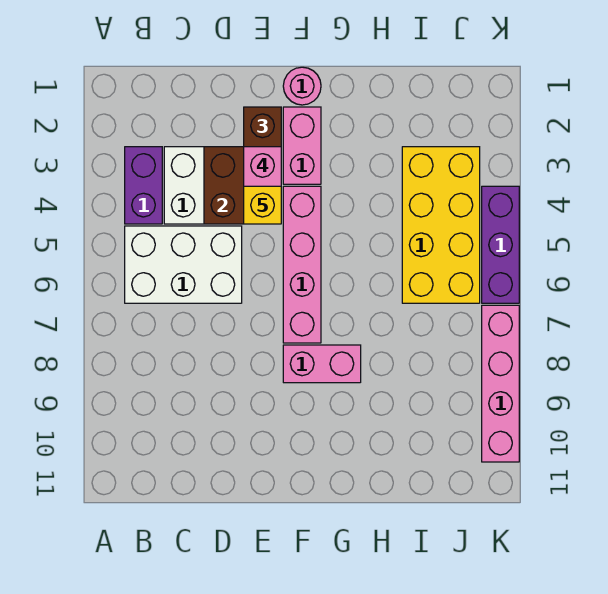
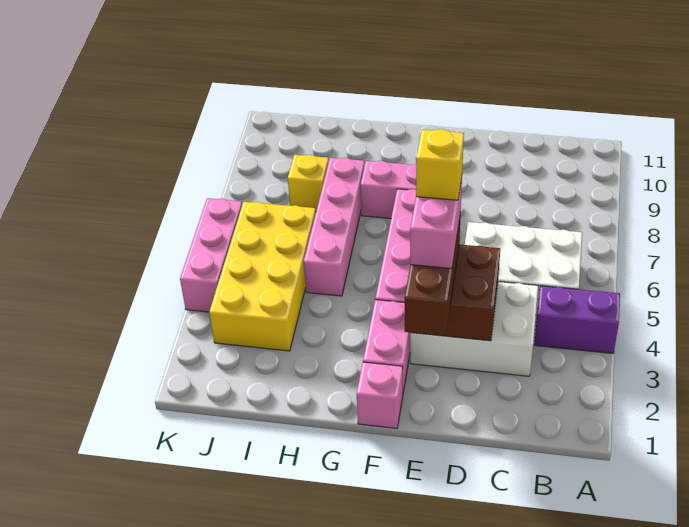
purple 1x2 brick [125,147,162,224] -> purple 1x2 brick turned to [535,286,620,353]
pink 1x1 round brick [283,67,321,105] -> pink 1x1 brick [357,362,403,428]
none -> yellow 1x1 brick [288,155,329,211]
purple 1x3 brick [482,186,519,303] -> pink 1x3 brick [180,198,242,312]
pink 1x4 brick [482,305,519,462] -> pink 1x4 brick moved to [304,158,364,296]

